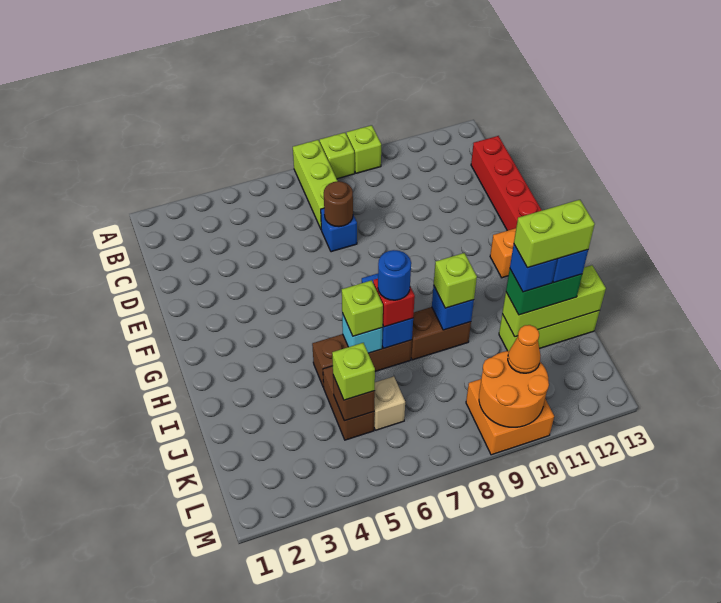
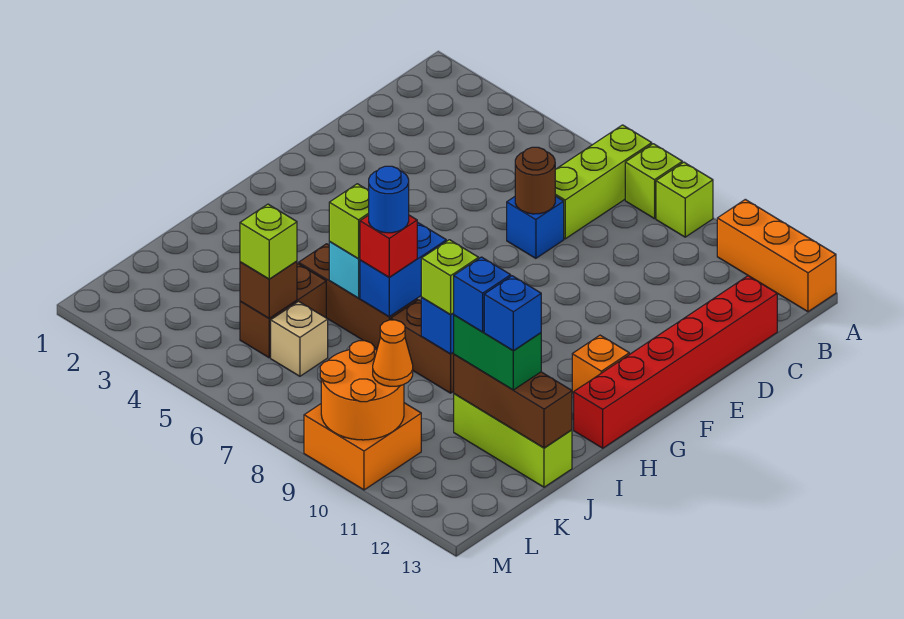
none -> orange 1x3 brick [717,199,836,312]
lime 1x3 brick [502,265,606,337] -> brown 1x3 brick [454,355,572,448]
lime 1x2 brick [514,200,595,268] -> none

